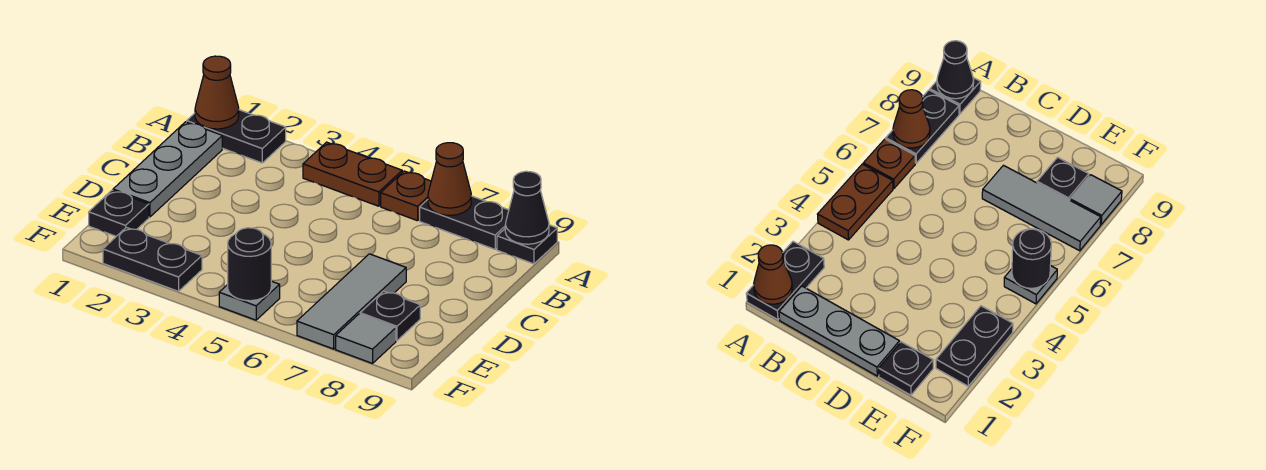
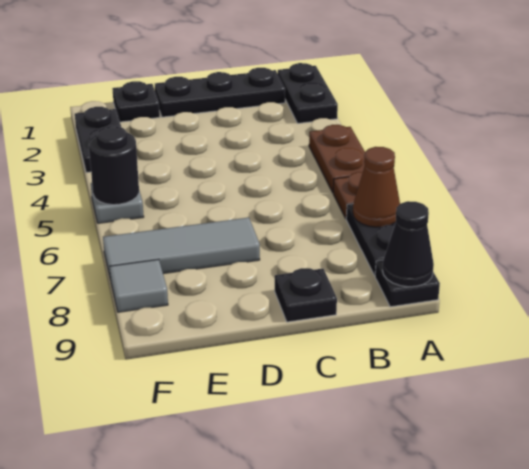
brown 1x1 cone [195,56,239,129] -> none
grey 1x3 plate [113,122,222,217] -> black 1x3 plate [155,68,285,117]
black 1x1 plate [360,291,420,341] -> black 1x1 plate moved to [275,268,337,322]

